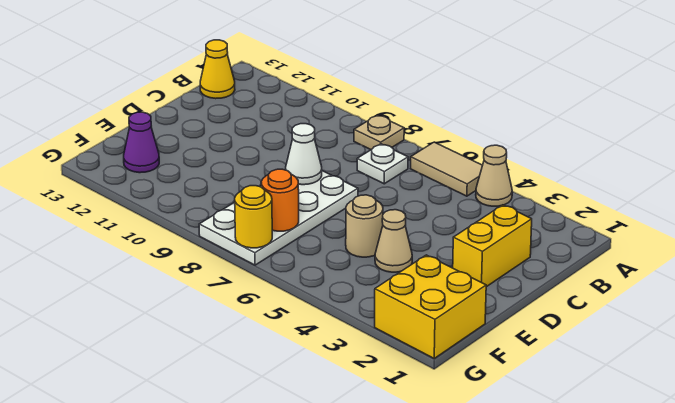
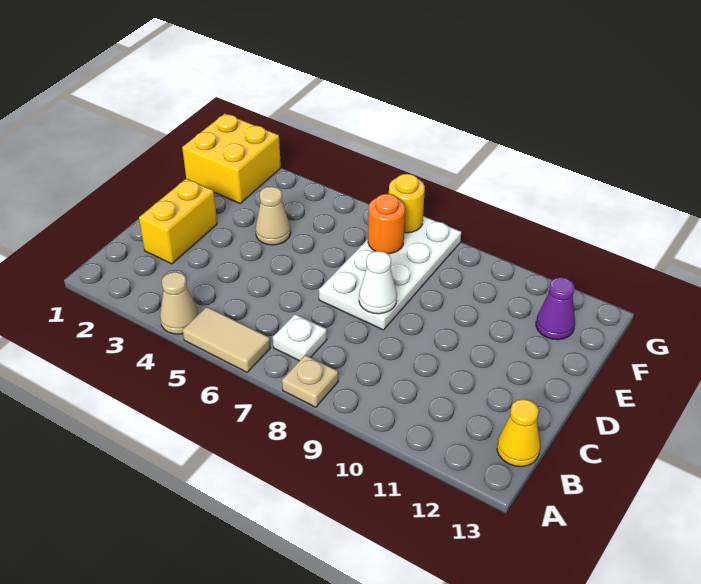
tan 1x1 round brick [346,195,383,257] -> none

